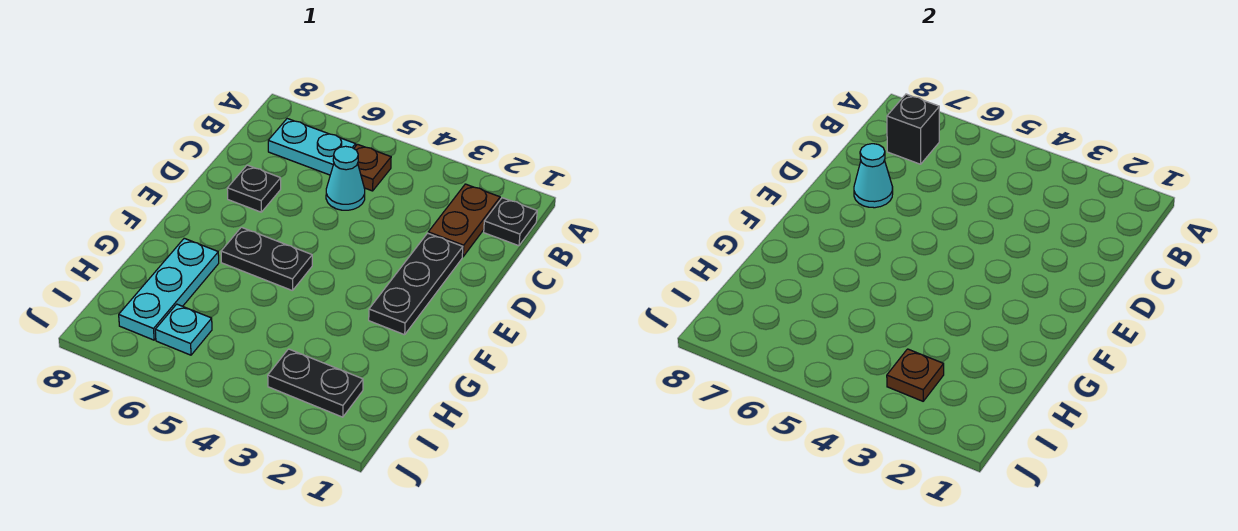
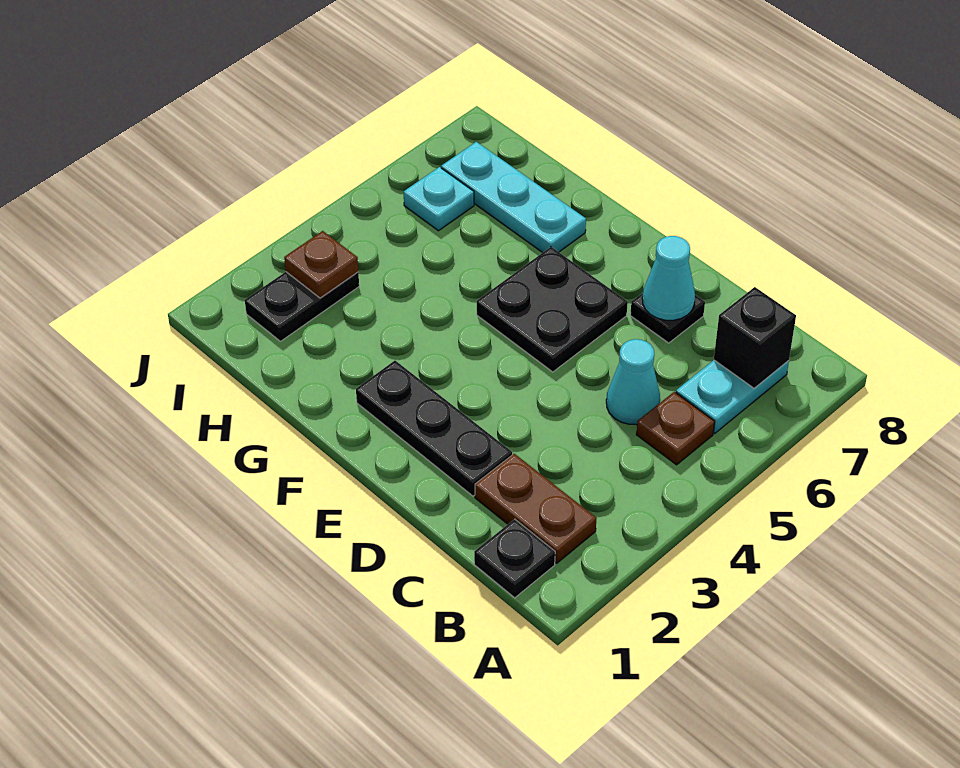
black 1x2 plate [221,227,312,291] -> black 2x2 plate [477,247,628,372]

